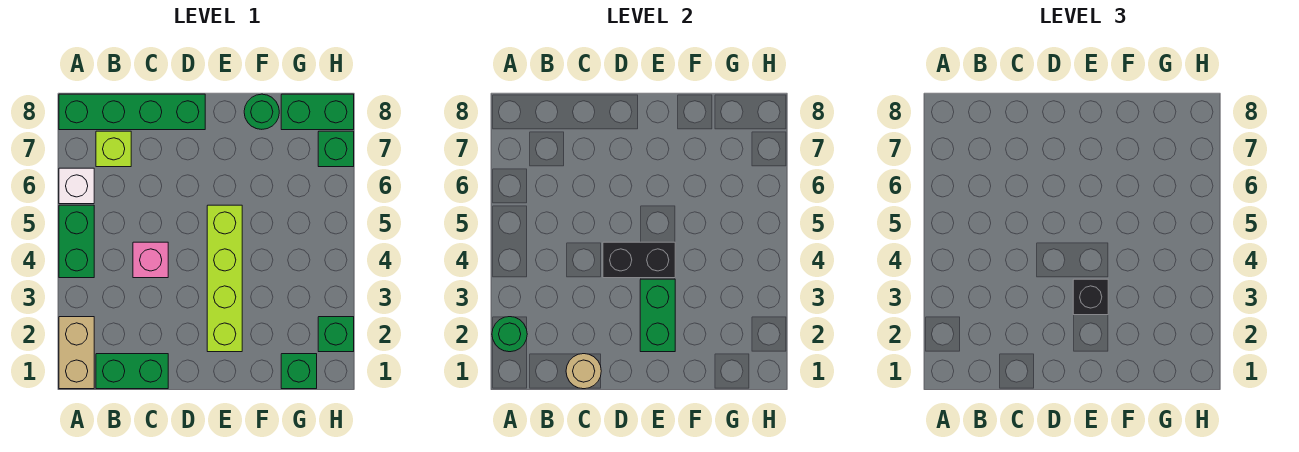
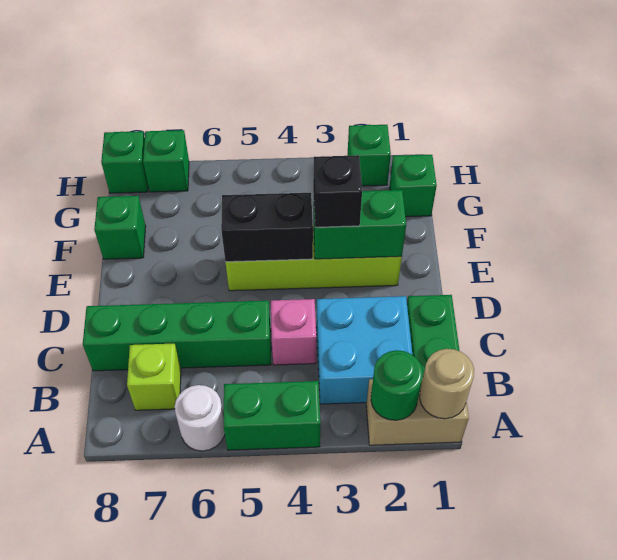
white 1x1 brick [59,168,94,204] -> white 1x1 round brick [175,385,225,451]
green 1x4 brick [59,94,205,130] -> green 1x4 brick turned to [83,301,271,371]
none -> cyan 2x2 brick [316,296,412,404]
tan 1x1 round brick [566,354,601,389] -> tan 1x1 round brick moved to [420,349,474,419]
black 1x2 brick [603,242,675,278] -> black 1x2 brick turned to [221,193,313,262]
green 1x1 round brick [244,94,279,129] -> green 1x1 brick [94,196,146,259]
green 1x2 brick [281,94,354,130] -> green 1x1 brick [101,131,148,193]

